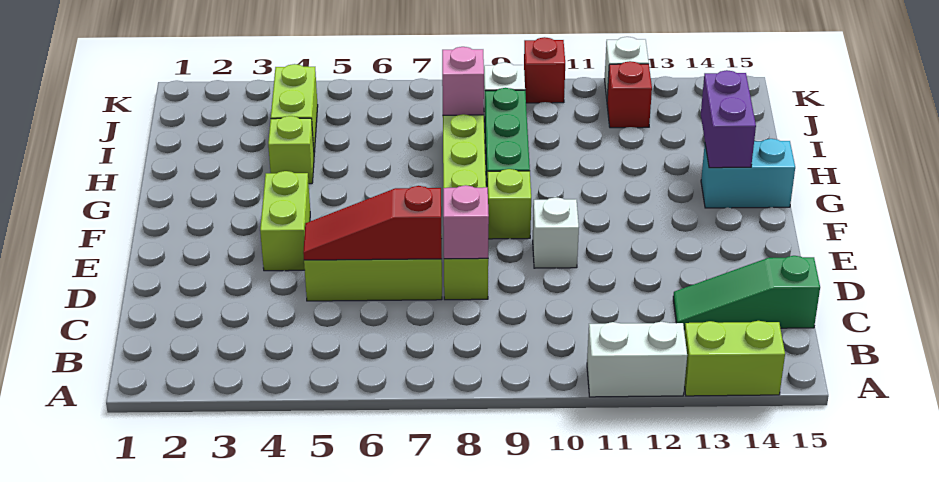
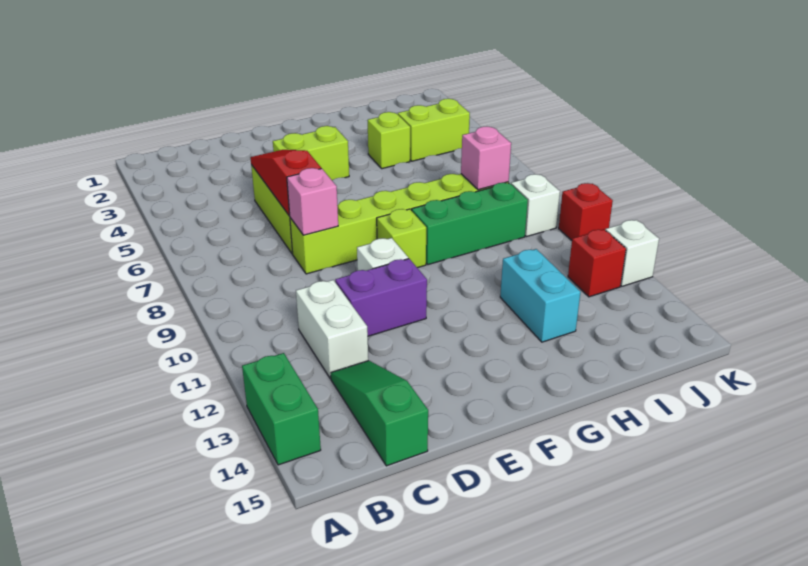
white 1x2 brick [587,322,687,397] -> white 1x2 brick moved to [296,280,368,379]
lime 1x2 brick [684,321,785,396] -> green 1x2 brick [242,353,321,465]
cyan 1x2 brick [701,139,795,208] -> cyan 1x2 brick moved to [500,249,581,342]
purple 1x2 brick [701,70,756,168] -> purple 1x2 brick moved to [335,259,427,336]

